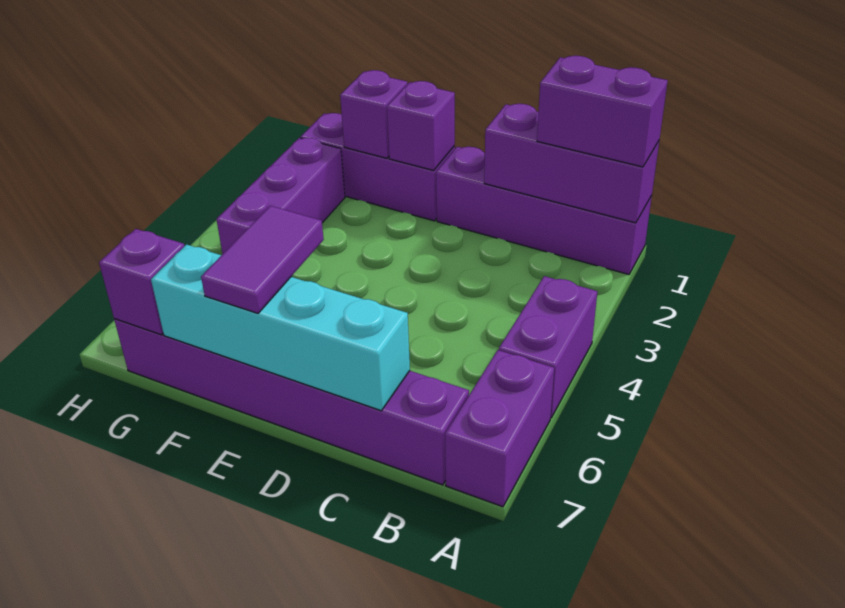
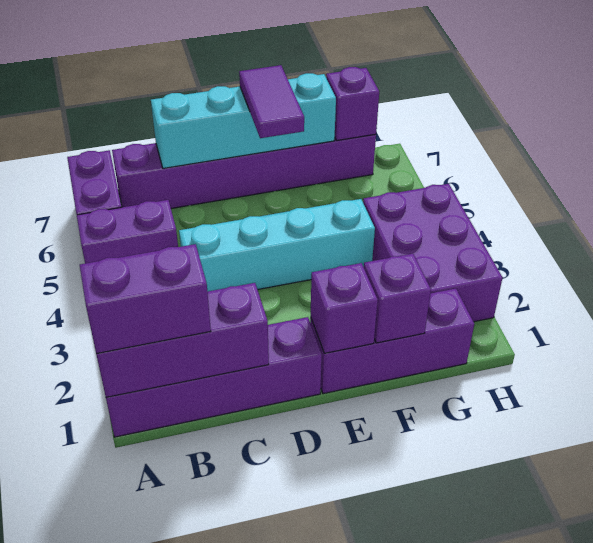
purple 1x2 brick [499,276,597,418] -> purple 1x2 brick turned to [77,200,178,263]
none -> cyan 1x4 brick [179,199,375,292]
purple 1x3 brick [216,138,345,254] -> purple 2x3 brick [363,184,502,322]

